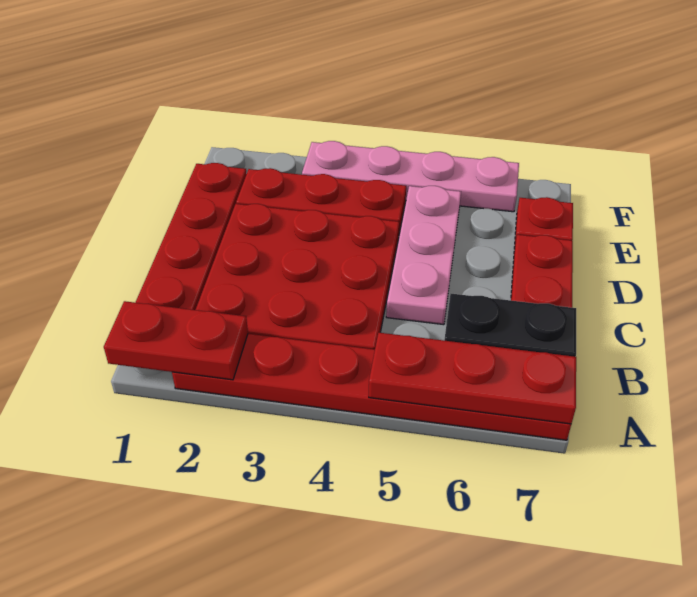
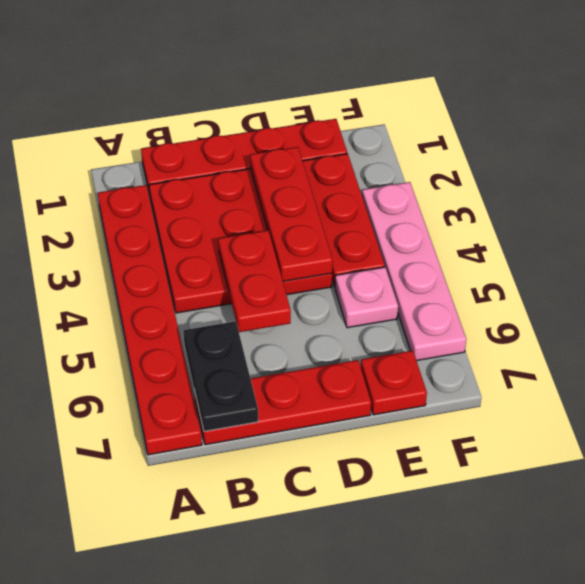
red 1x2 plate [104,301,248,380] -> red 1x2 plate moved to [218,230,291,332]
red 1x3 plate [369,333,576,424] -> red 1x3 plate moved to [250,147,333,281]
pink 1x3 plate [386,186,461,325] -> pink 1x1 plate [335,267,398,328]

